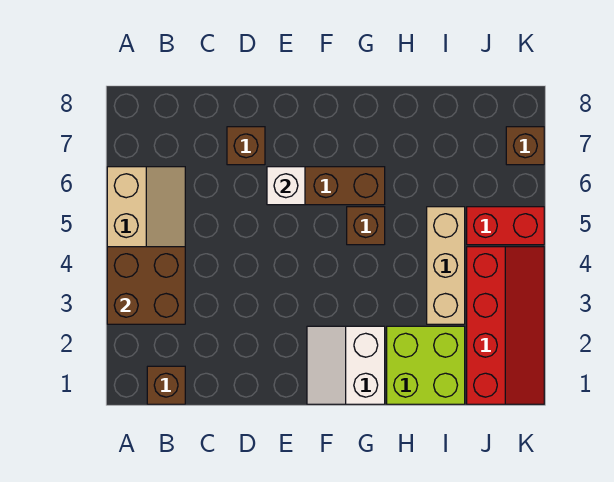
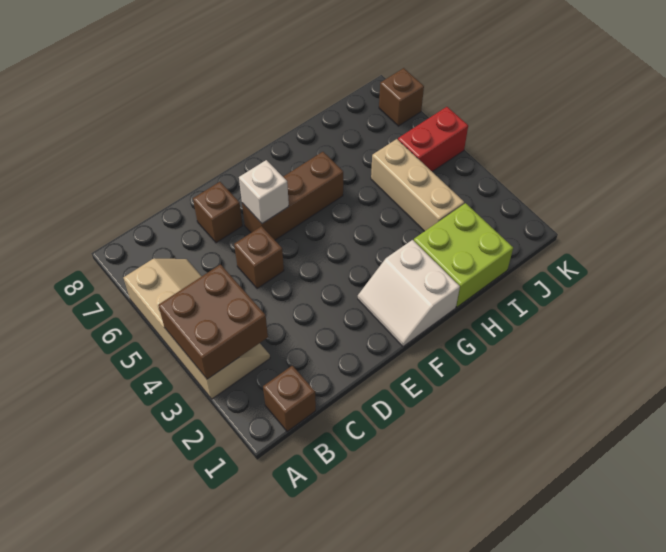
brown 1x1 brick [347,207,385,245] -> brown 1x1 brick moved to [234,226,284,289]
red 2x4 slope [467,247,544,404] -> none

